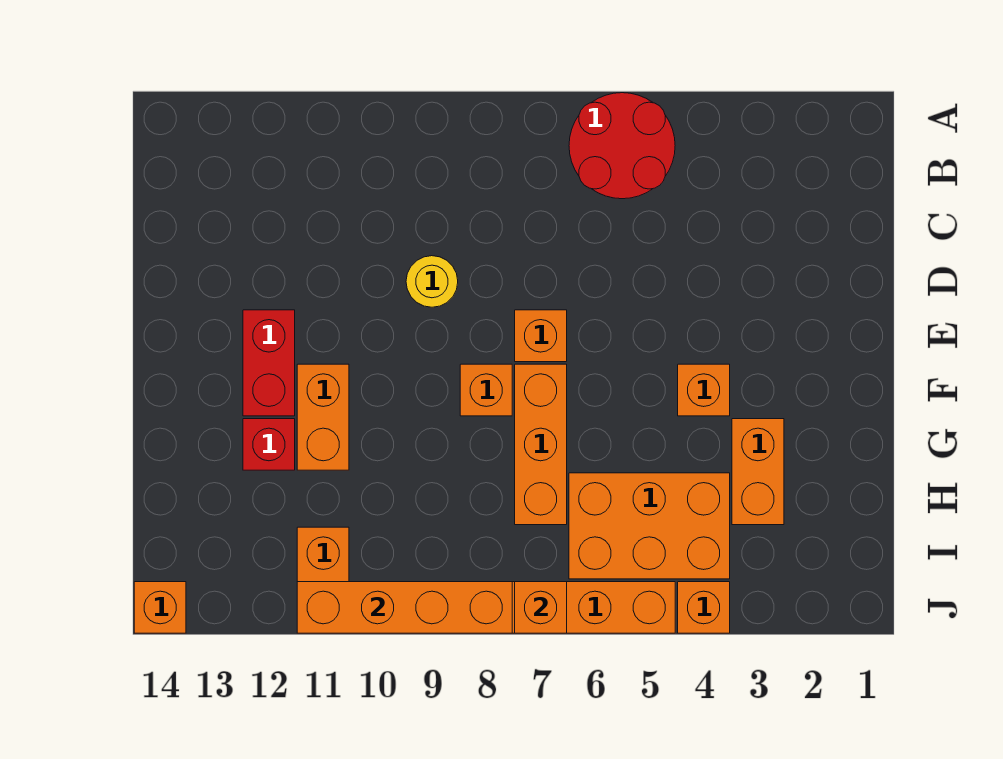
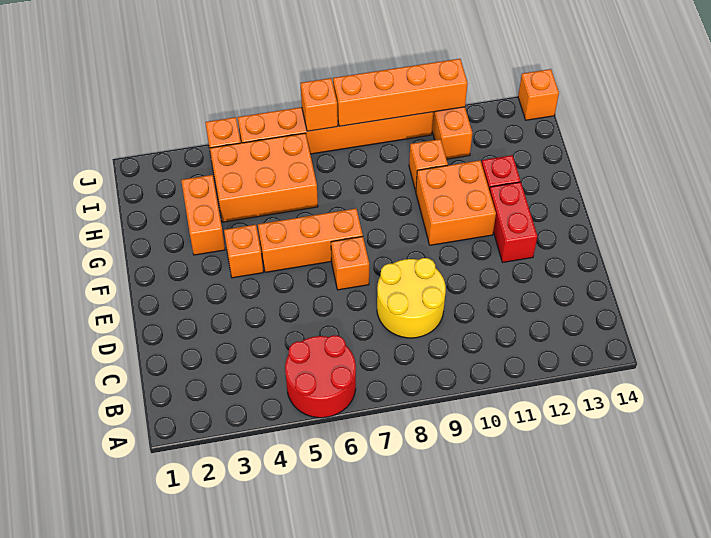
yellow 1x1 round brick [406,256,458,307] -> yellow 2x2 round brick [377,258,446,338]
orange 1x3 brick [515,364,567,525] -> orange 1x3 brick turned to [258,209,363,272]
orange 1x1 brick [460,364,512,416] -> orange 1x1 brick moved to [409,139,448,191]
orange 1x2 brick [297,364,349,470] -> orange 2x2 brick [416,160,496,245]

